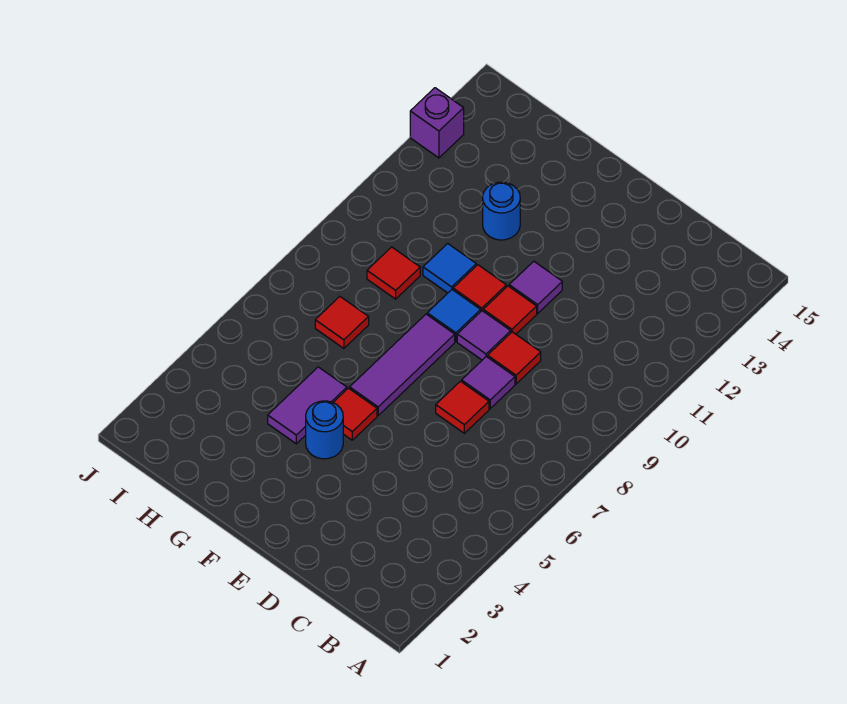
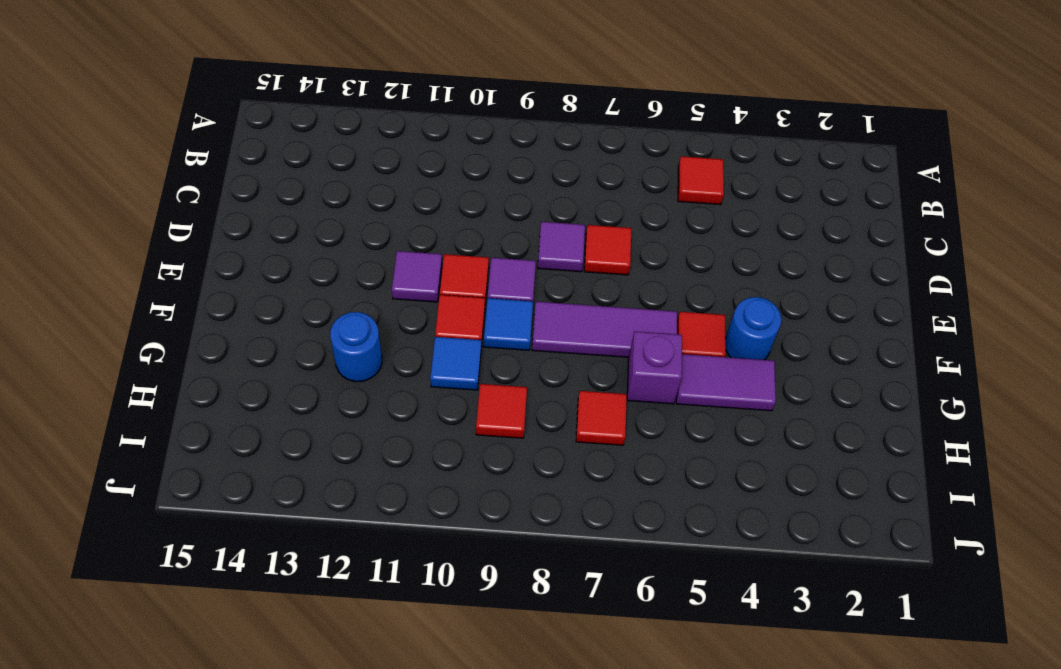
red 1x1 tile [487,332,541,384] -> red 1x1 tile moved to [678,156,724,205]
purple 1x1 brick [410,88,464,158] -> purple 1x1 brick moved to [627,332,682,404]

